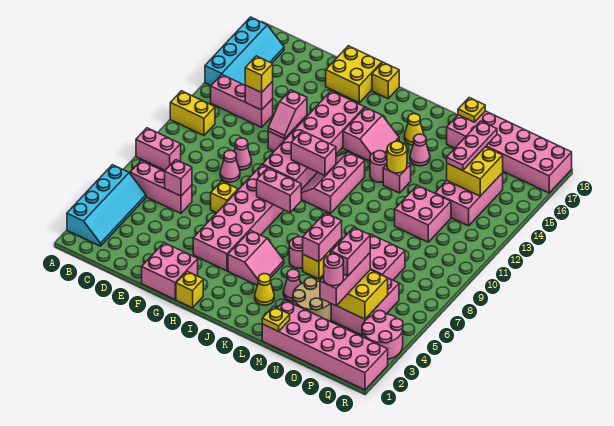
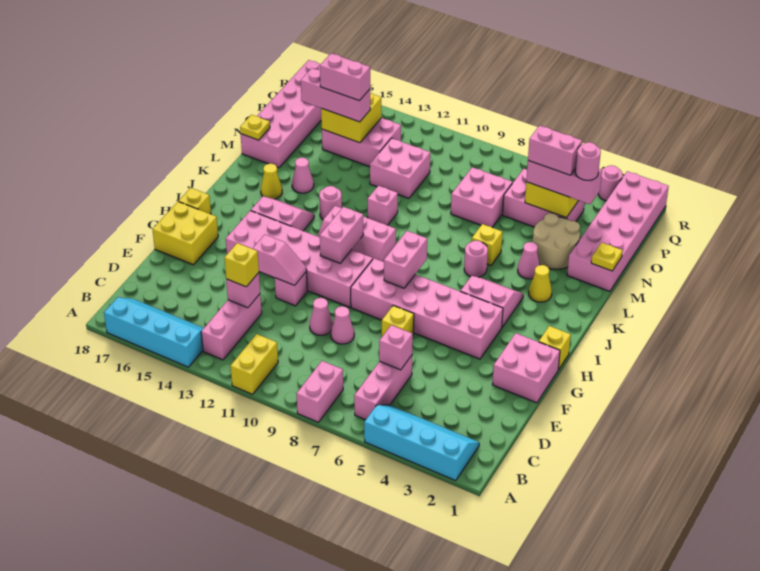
pink 1x2 brick [303,213,342,262] -> pink 1x2 brick moved to [320,53,370,101]
pink 1x1 brick [383,163,411,193] -> pink 1x1 brick moved to [367,186,398,225]
yellow 1x1 round brick [387,141,407,173] -> none
pink 1x3 plate [447,121,497,171] -> pink 1x3 brick [301,68,370,122]
pink 2x2 round brick [362,311,403,359] -> pink 1x1 round brick [598,165,622,201]

